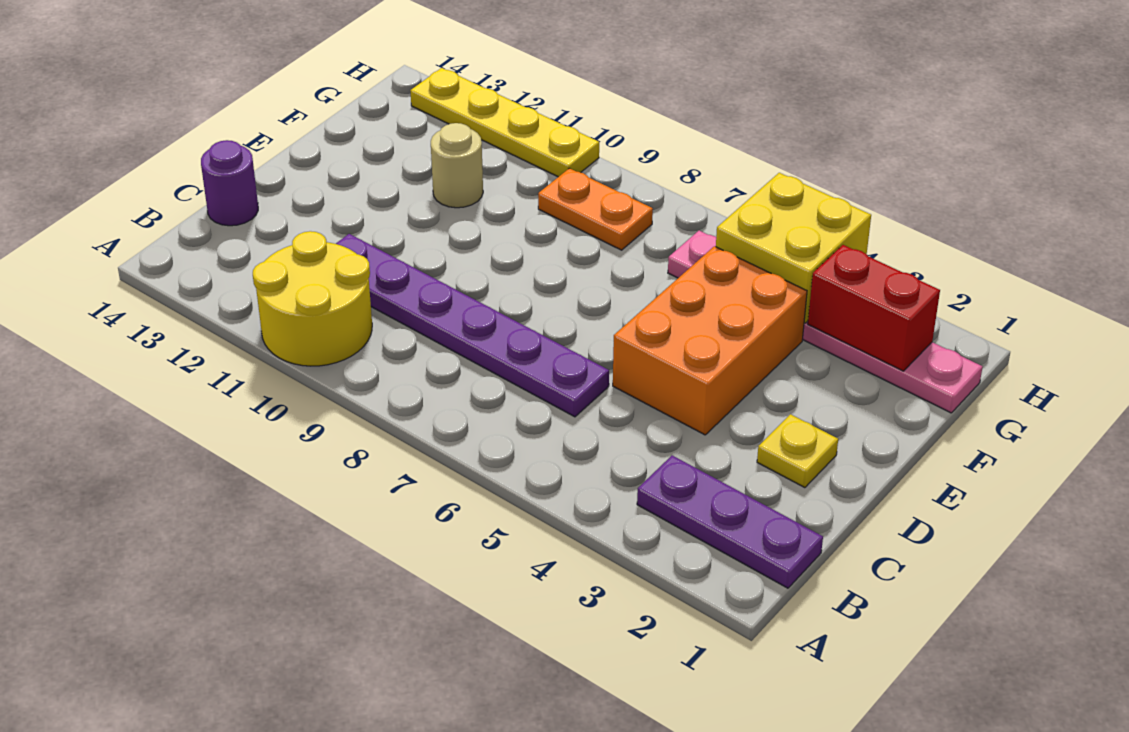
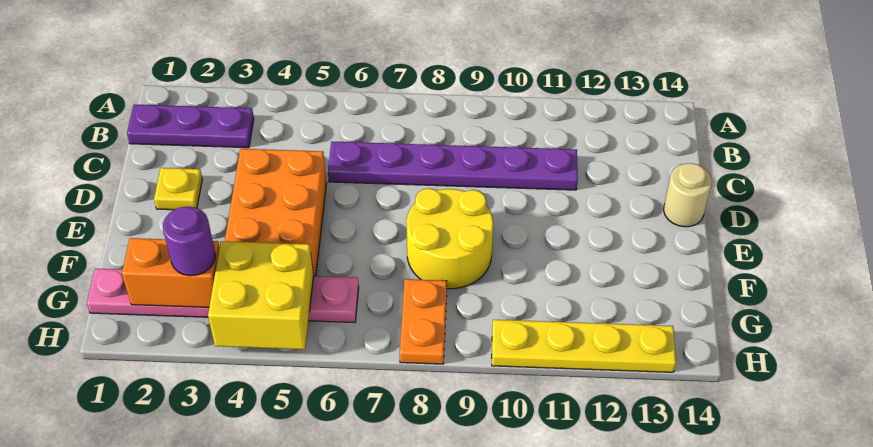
yellow 2x2 round brick [253,231,372,366] -> yellow 2x2 round brick moved to [406,188,493,289]
purple 1x1 round brick [201,140,258,226] -> purple 1x1 round brick moved to [163,206,215,276]
tan 1x1 round brick [431,123,483,208] -> tan 1x1 round brick moved to [664,163,712,227]
red 1x2 brick [808,245,940,371] -> orange 1x2 brick [122,238,220,307]
orange 1x2 plate [538,168,653,250] -> orange 1x2 plate turned to [400,279,447,364]

